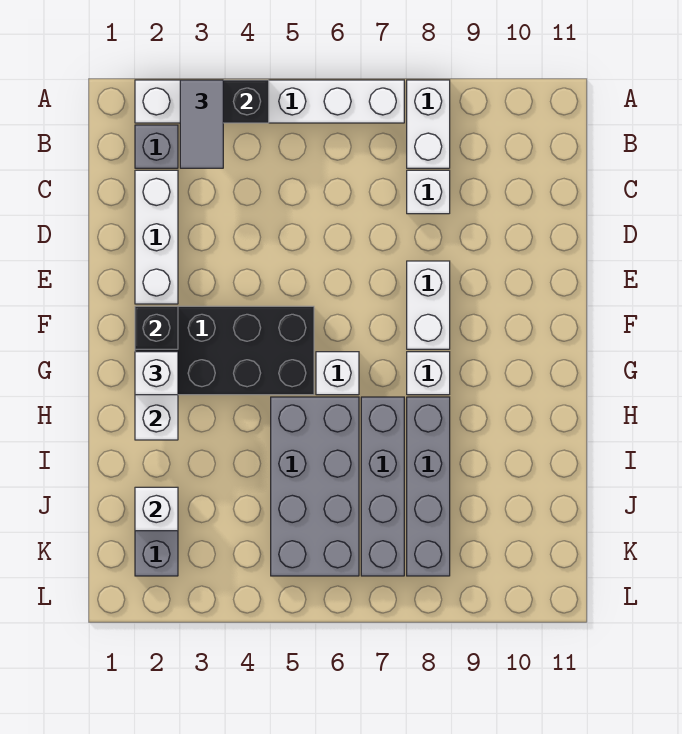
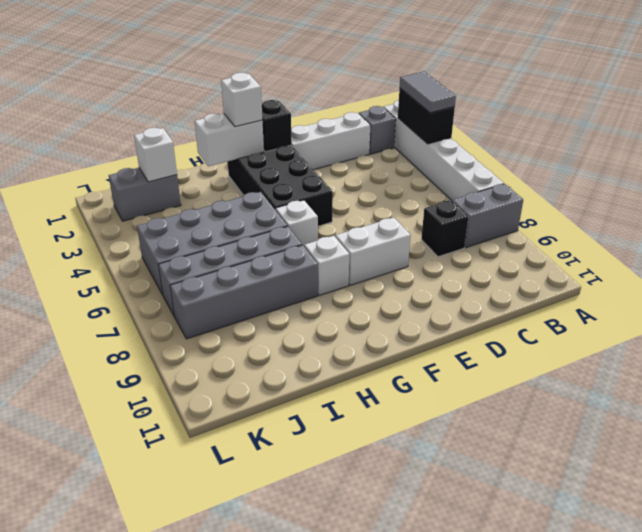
grey 1x2 tile [180,80,223,168] -> grey 1x2 tile turned to [400,71,456,113]
white 1x2 brick [407,80,450,168] -> grey 1x2 brick [452,184,523,248]
white 1x1 brick [407,170,450,214] -> black 1x1 brick [421,200,468,257]

